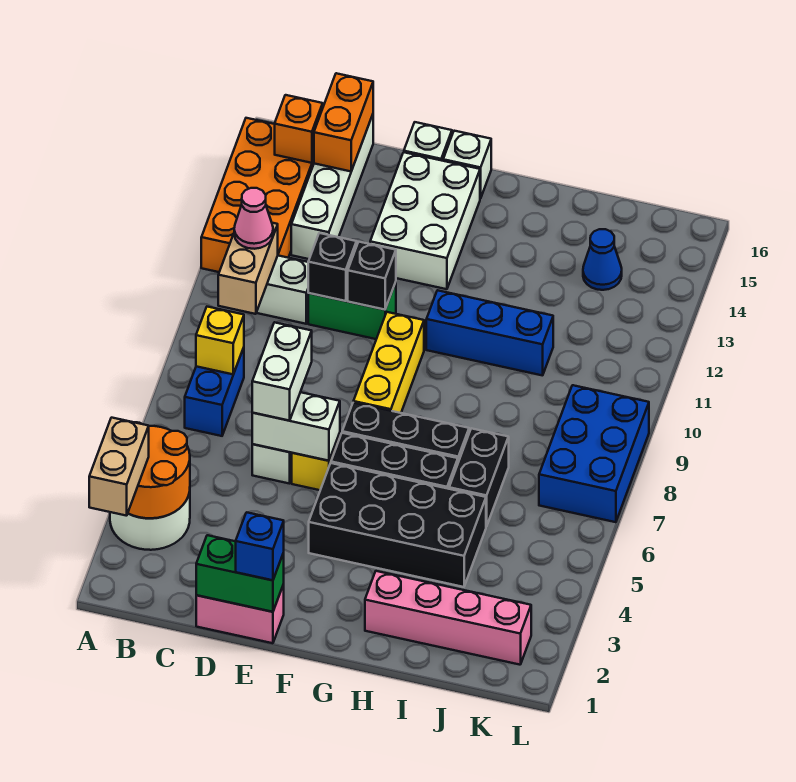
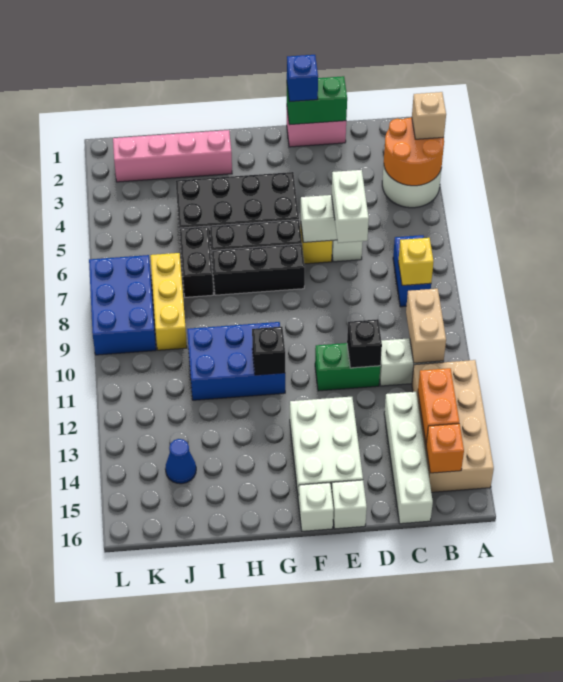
tan 1x2 brick [89,418,149,516] -> tan 1x1 brick [412,92,446,139]
orange 2x4 brick [201,118,314,272] -> tan 2x4 brick [412,360,494,492]
pink 1x1 cone [234,188,273,249] -> none
orange 1x2 brick [314,73,373,171] -> orange 1x2 brick moved to [418,368,459,443]
black 1x1 brick [348,242,396,310] -> black 1x1 brick moved to [252,327,285,375]
yellow 1x3 brick [353,312,424,413] -> yellow 1x3 brick moved to [151,253,187,350]
blue 1x3 brick [426,290,553,376] -> blue 2x3 brick [187,322,285,400]

